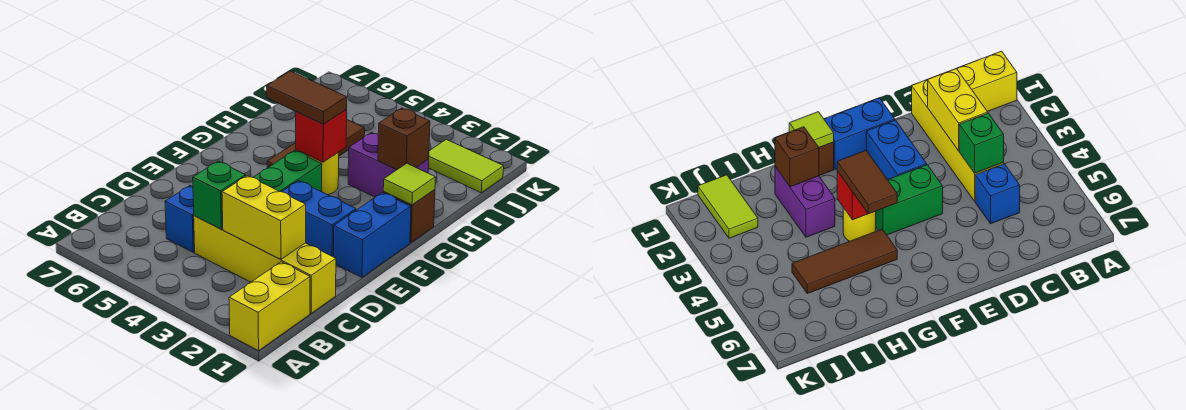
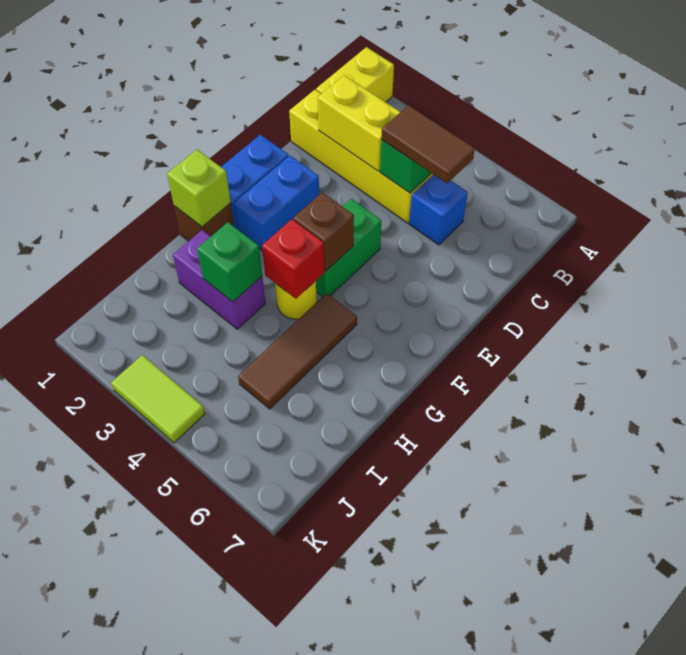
blue 1x2 brick [282,181,356,257] -> blue 1x2 brick turned to [234,156,319,251]
lime 1x1 tile [383,163,435,205] -> lime 1x1 brick [167,150,231,227]
brown 1x2 tile [267,71,347,124] -> brown 1x2 tile moved to [381,105,475,183]
brown 1x1 brick [378,108,430,170] -> brown 1x1 brick moved to [293,192,354,271]
none -> green 1x1 brick [197,222,262,302]
lime 1x2 tile [428,139,504,193] -> lime 1x2 tile moved to [111,355,205,443]

